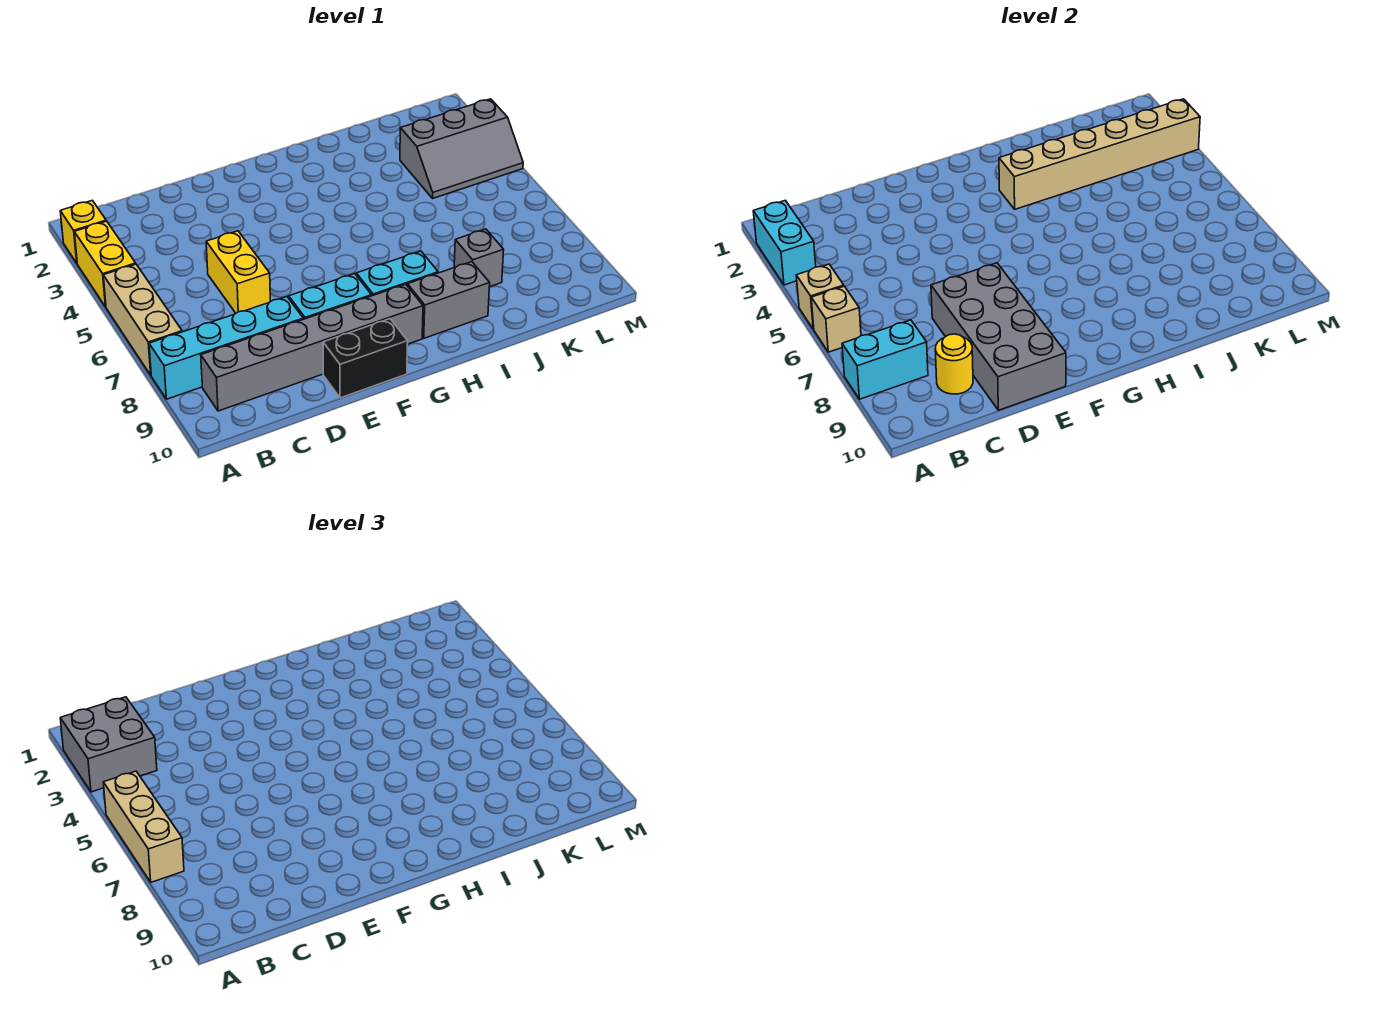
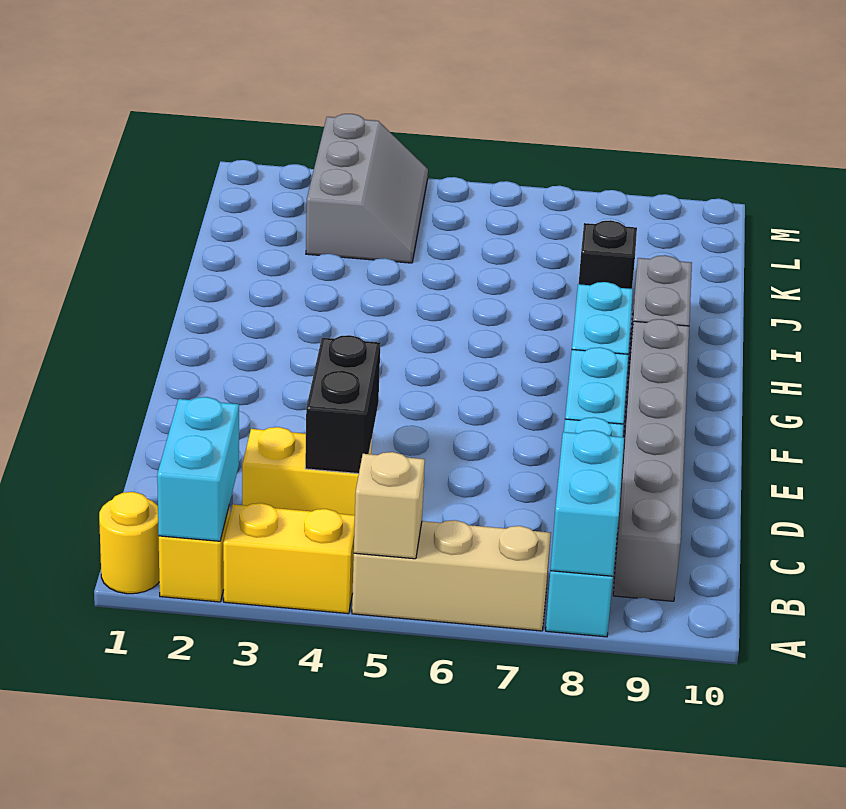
cyan 1x2 brick [753,200,816,285] -> cyan 1x2 brick turned to [157,397,239,541]
grey 2x2 brick [60,697,157,792] -> none
tan 1x3 brick [103,771,184,882] -> none
tan 1x1 brick [811,286,861,352] -> none
yellow 1x1 round brick [935,334,973,394] -> yellow 1x1 round brick moved to [99,492,159,594]
yellow 1x2 brick [206,231,270,313] -> yellow 1x2 brick moved to [242,427,372,515]
grey 2x4 brick [931,263,1066,410] -> none
black 1x2 brick [323,319,408,398] -> black 1x2 brick moved to [305,335,381,474]
tan 1x6 brick [999,99,1200,209] -> none
grey 1x1 brick [454,229,504,287] -> black 1x1 brick [579,220,637,289]

